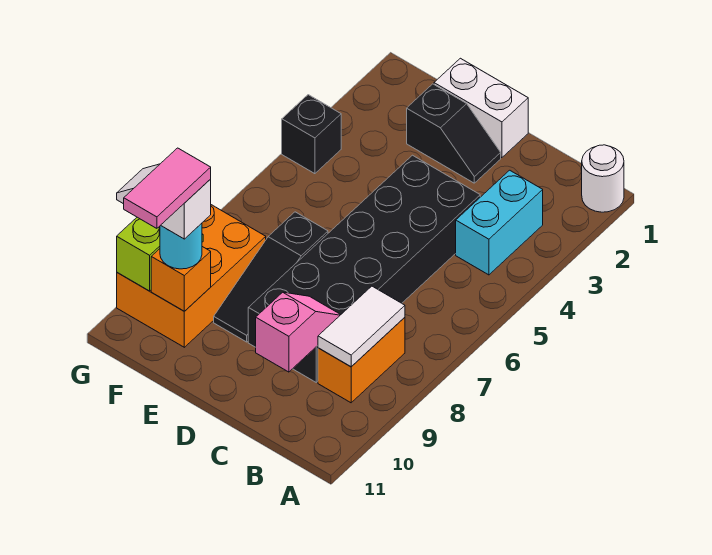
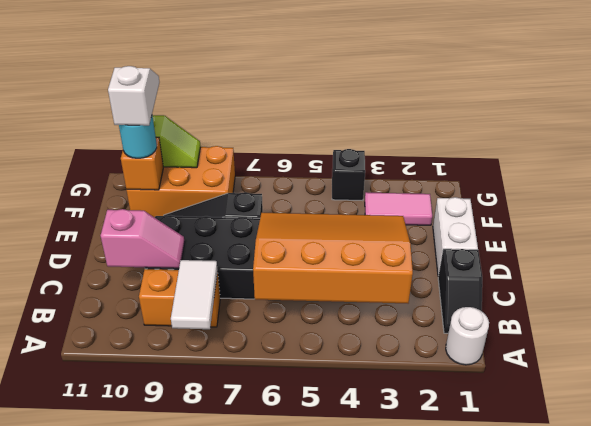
cyan 1x2 brick [456,170,543,275] -> none
none -> orange 3x4 slope [253,213,413,303]
white 1x2 tile [318,286,405,367] -> white 1x2 tile turned to [171,260,218,329]
black 1x2 slope [407,84,501,183] -> black 1x2 slope moved to [438,249,482,333]
pink 1x2 tile [124,148,211,228] -> pink 1x2 tile moved to [365,192,432,225]

